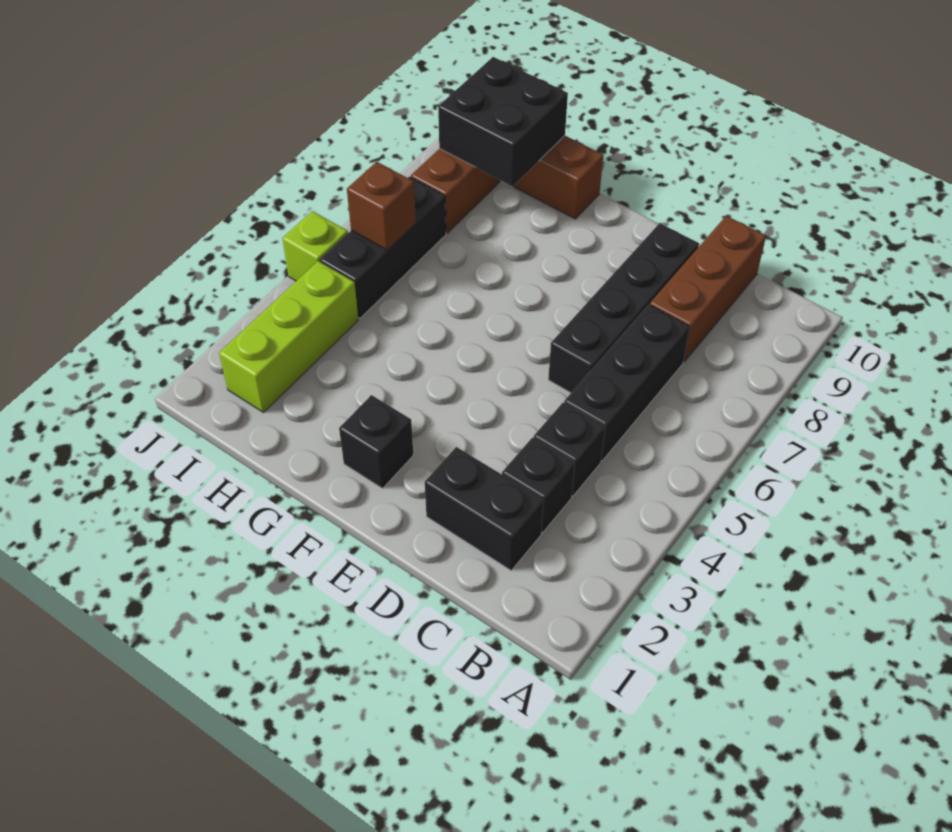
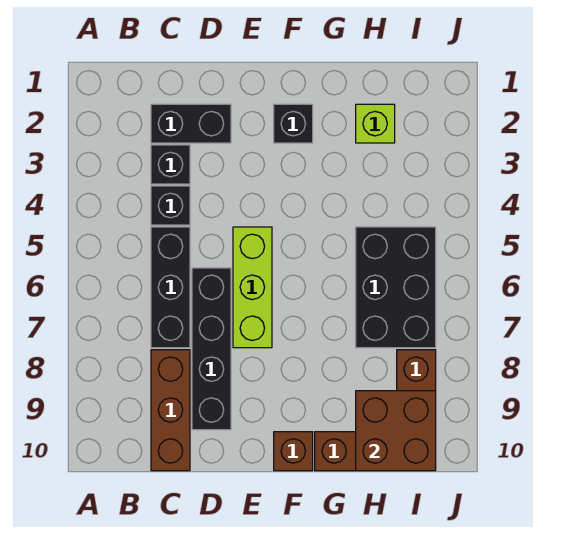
black 2x2 brick [438,57,568,186] -> brown 2x2 brick [356,391,436,471]
lime 1x3 brick [219,261,358,413] -> lime 1x3 brick moved to [233,227,272,348]
black 1x3 brick [320,177,446,318] -> black 2x3 brick [356,227,436,348]
brown 1x1 brick [347,162,416,250] -> brown 1x1 brick moved to [274,432,313,471]
lime 1x1 brick [282,211,348,281] -> lime 1x1 brick moved to [356,104,395,143]

